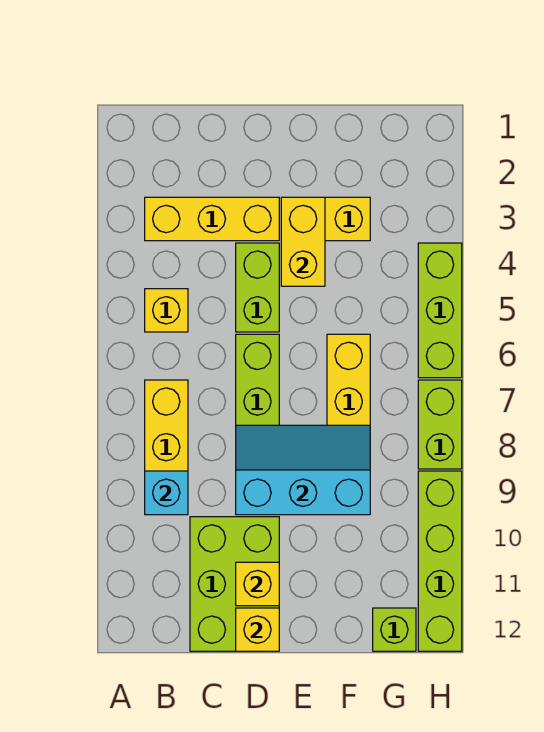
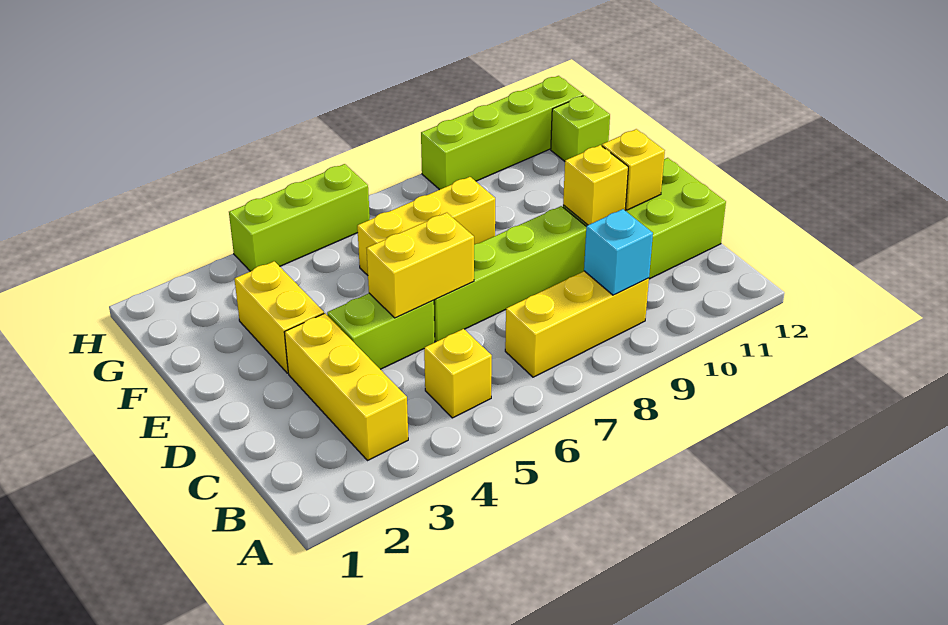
cyan 2x3 slope [236,425,370,515] -> none
yellow 1x1 brick [236,608,279,651] -> yellow 1x1 brick moved to [563,145,628,225]
yellow 1x2 brick [281,197,325,286] -> yellow 1x2 brick moved to [367,213,474,318]
lime 1x2 brick [418,380,462,469] -> none

